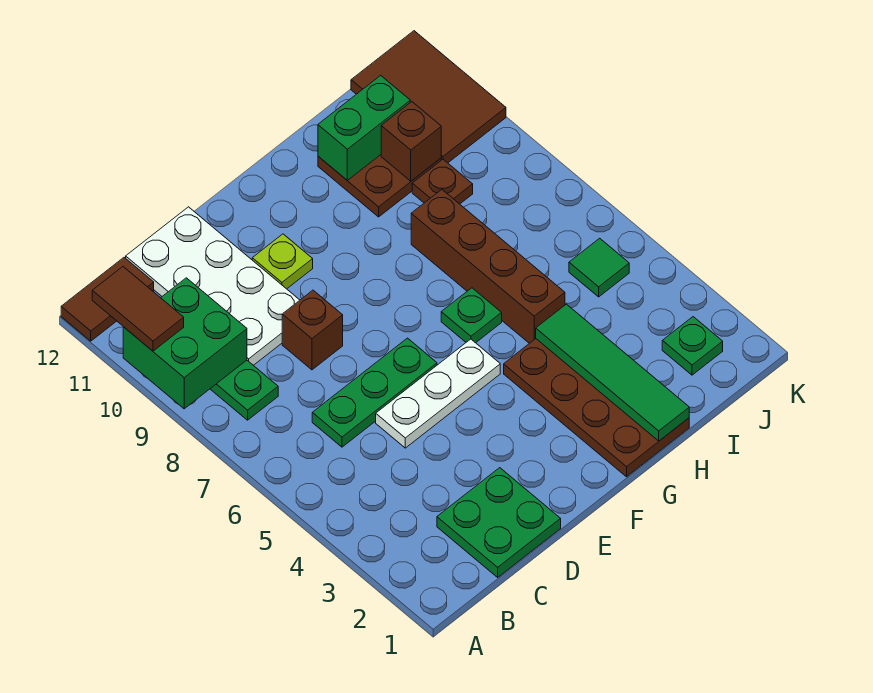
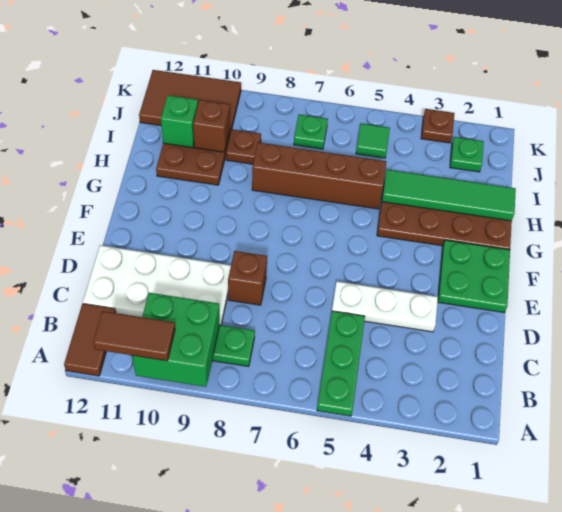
green 2x2 plate [437,468,561,577] -> green 2x2 plate moved to [438,240,510,313]
green 1x3 plate [312,338,437,447] -> green 1x3 plate moved to [317,311,365,416]
white 1x3 plate [376,339,500,448] -> white 1x3 plate turned to [332,281,438,332]
lime 1x1 plate [252,234,313,289] -> none
green 1x1 plate [441,288,502,343] -> green 1x1 plate moved to [294,115,328,149]
green 1x2 brick [318,76,410,180] -> green 1x1 brick [161,95,198,148]
none -> brown 1x1 plate [421,109,455,143]

